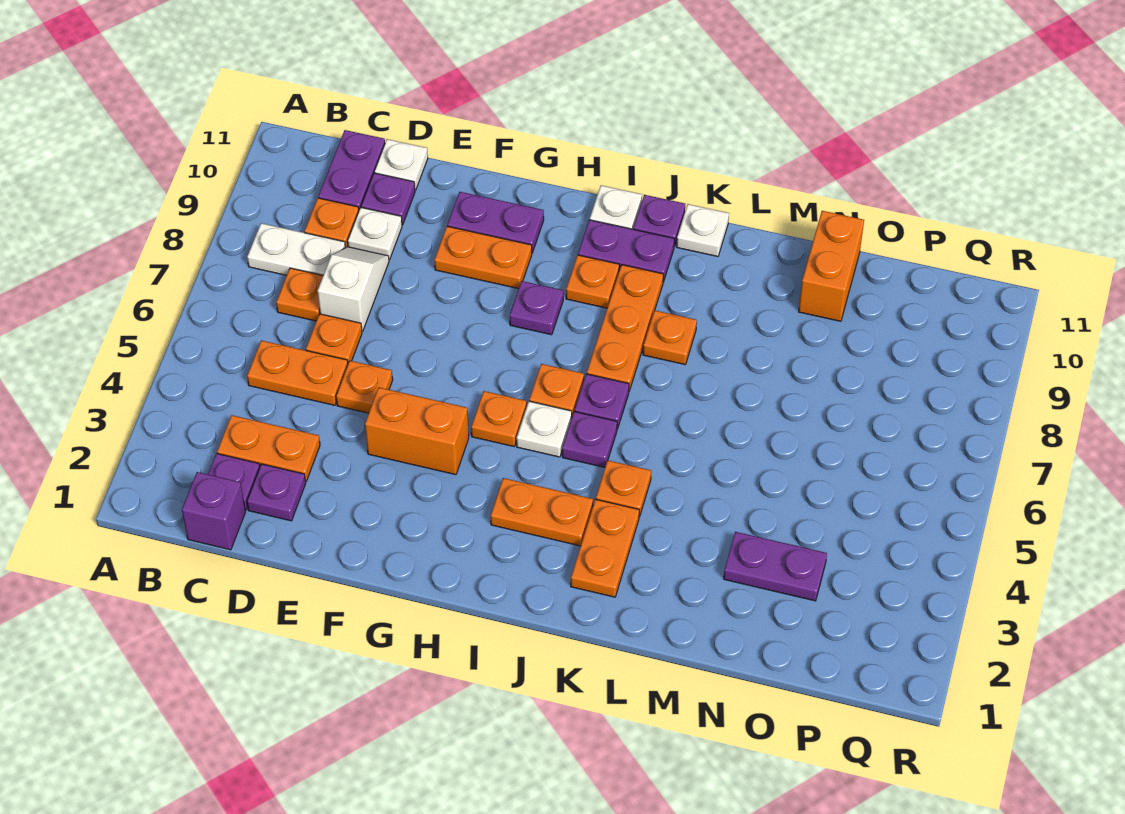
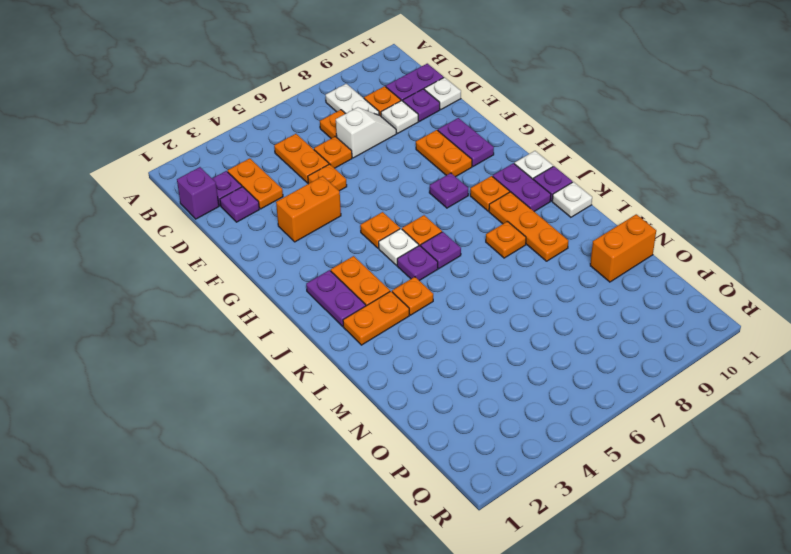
orange 1x2 brick [365,387,469,475] -> orange 1x2 brick turned to [276,176,341,242]
orange 1x3 plate [587,265,663,391] -> orange 1x3 plate turned to [489,192,568,261]
purple 1x2 plate [724,532,827,601] -> purple 1x2 plate moved to [306,270,366,326]

